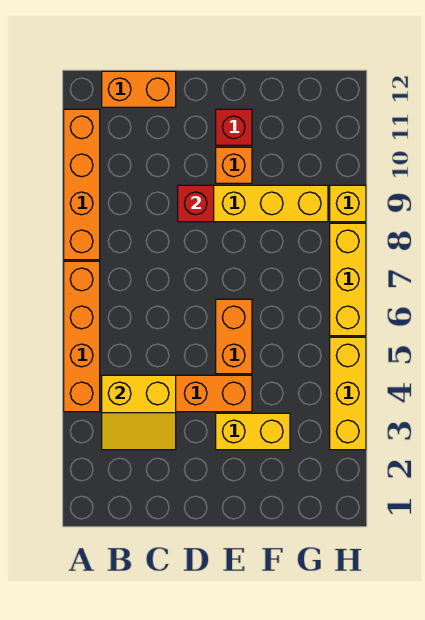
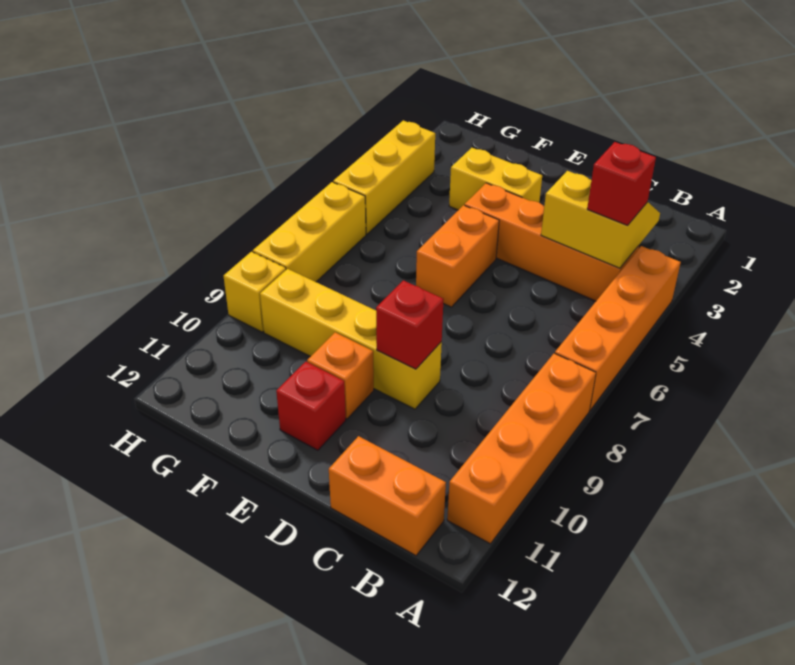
none -> red 1x1 brick [587,142,656,225]

